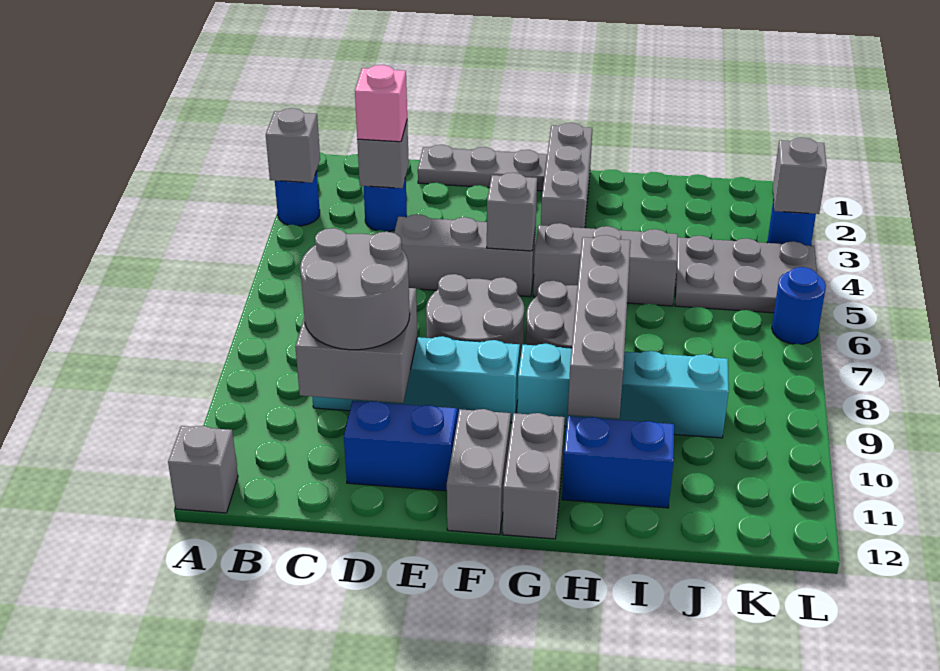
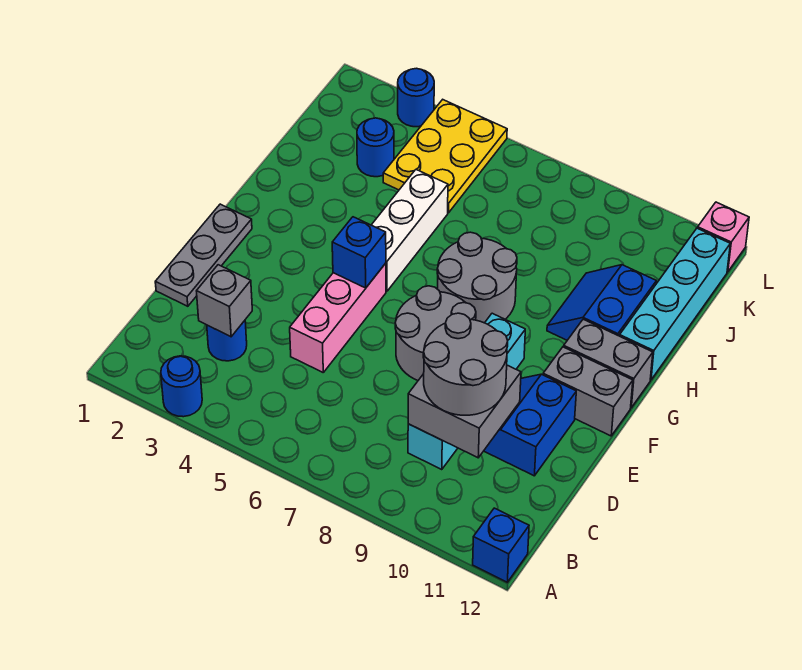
grey 1x1 brick [266,108,320,183] -> none
grey 1x1 brick [168,426,238,513] -> blue 1x1 brick [473,508,529,582]
pink 1x1 brick [355,65,407,142] -> pink 1x1 brick moved to [698,202,749,272]
grey 1x3 brick [394,214,536,297] -> pink 1x3 brick [290,263,386,372]
grey 1x1 brick [487,173,537,251] -> blue 1x1 brick [332,217,386,288]
grey 1x3 brick [541,123,592,228] -> none
grey 1x3 brick [533,223,678,306] -> white 1x3 brick [372,169,448,291]
cyan 1x4 brick [517,344,729,438] -> cyan 1x4 brick moved to [620,228,730,380]
grey 1x4 brick [568,235,631,419] -> none
grey 2x3 plate [675,236,817,313] -> yellow 2x3 plate [383,100,507,213]
grey 1x1 brick [773,138,827,214] -> none
blue 1x1 round brick [772,267,826,344] -> blue 1x1 round brick moved to [357,118,394,177]

